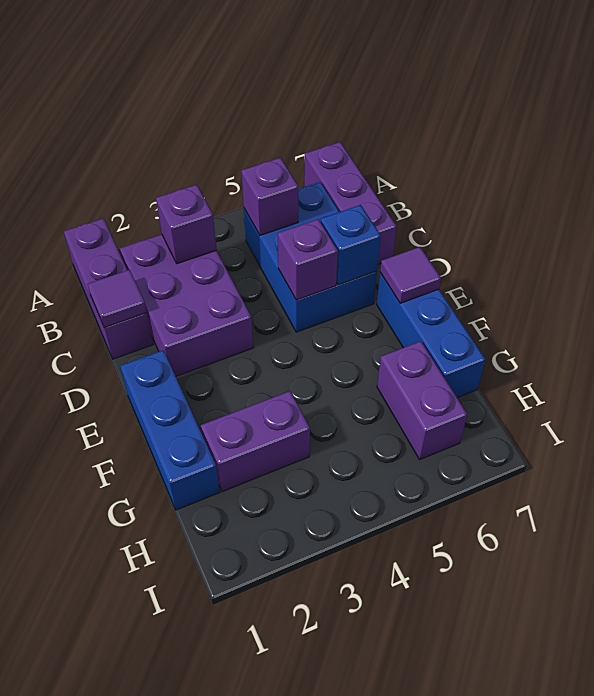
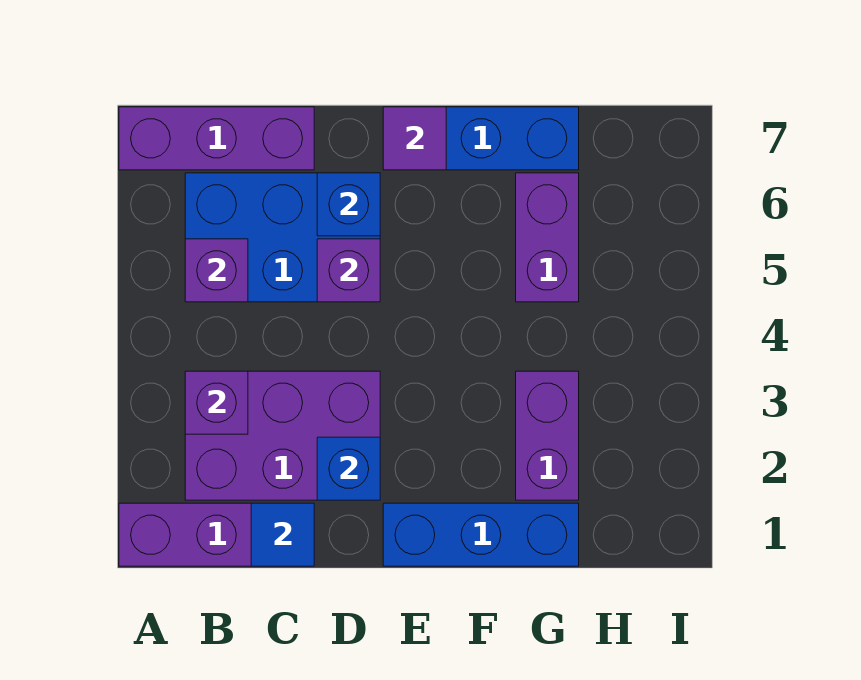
purple 1x1 tile [87,270,147,328] -> blue 1x1 tile [251,503,314,566]
none -> blue 1x1 brick [317,437,380,500]
purple 1x2 brick [377,341,467,459] -> purple 1x2 brick turned to [516,173,579,302]

